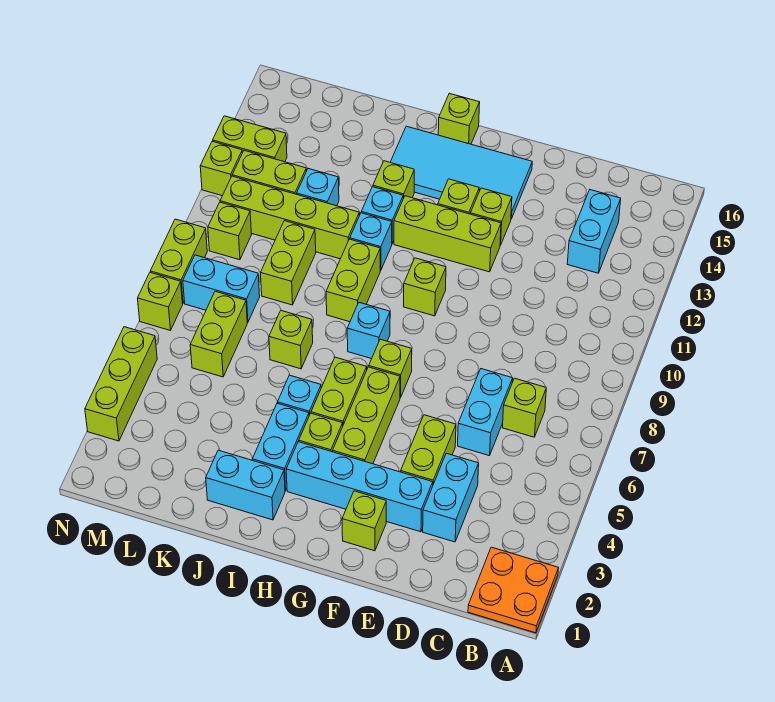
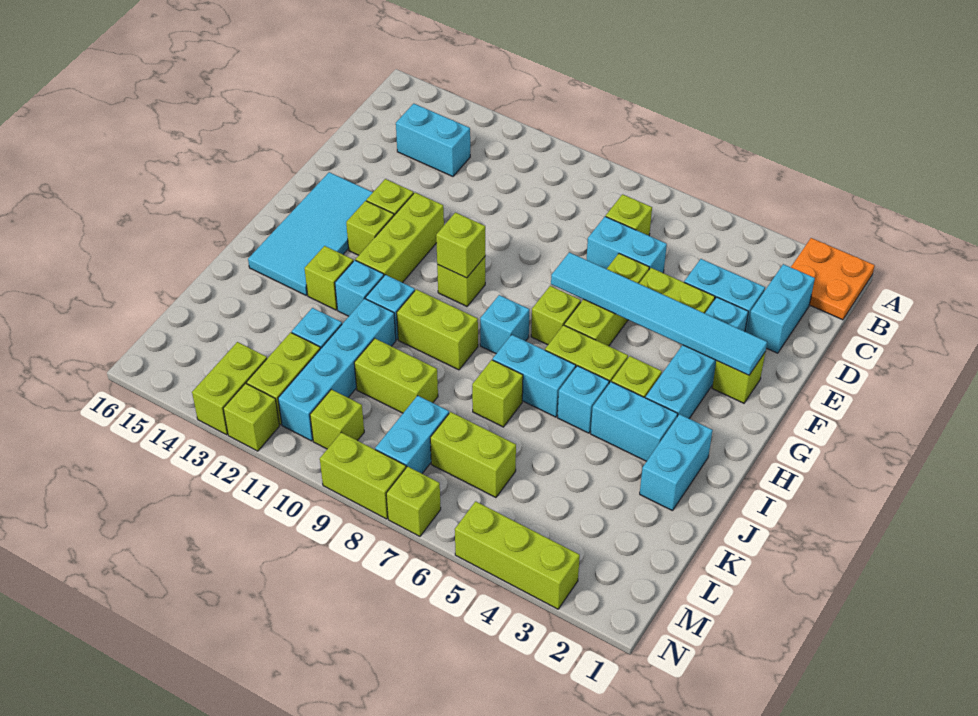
none -> cyan 1x2 brick [747,264,815,353]
none -> cyan 1x6 tile [551,252,767,375]
lime 1x3 brick [333,367,400,464] -> lime 1x3 brick turned to [564,254,649,346]
lime 1x1 brick [438,93,480,144] -> lime 1x1 brick moved to [436,213,485,278]
none -> cyan 1x2 brick [493,335,576,417]
lime 1x4 brick [220,176,359,259] -> cyan 1x4 brick [278,298,396,441]

